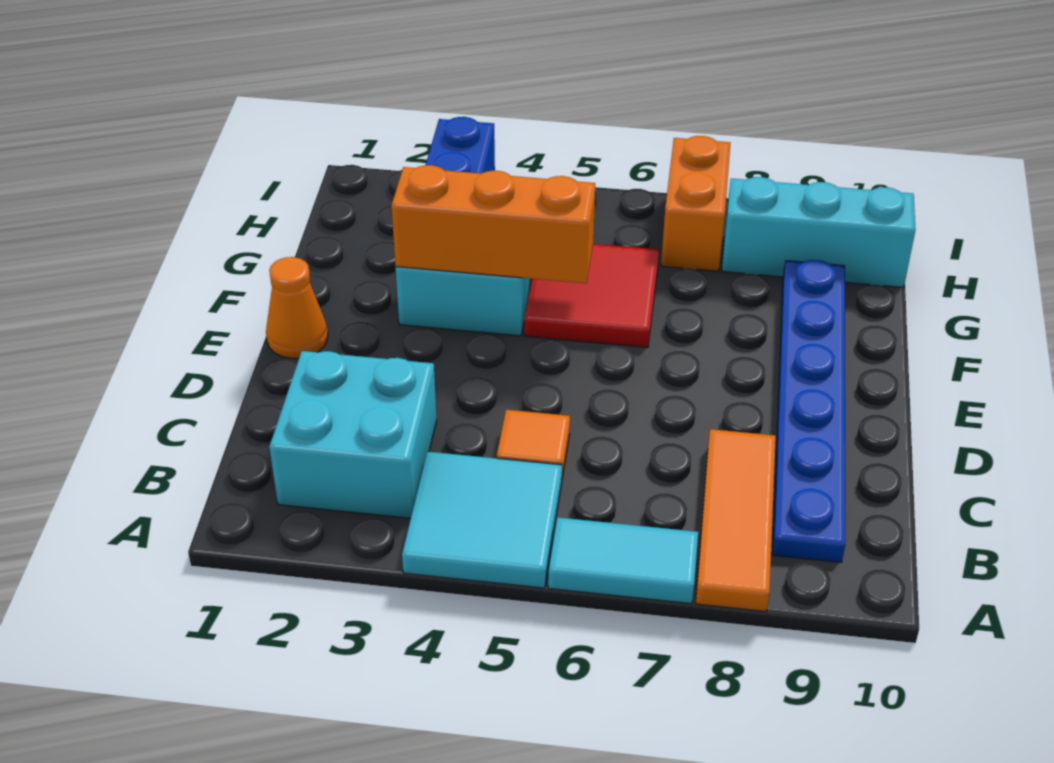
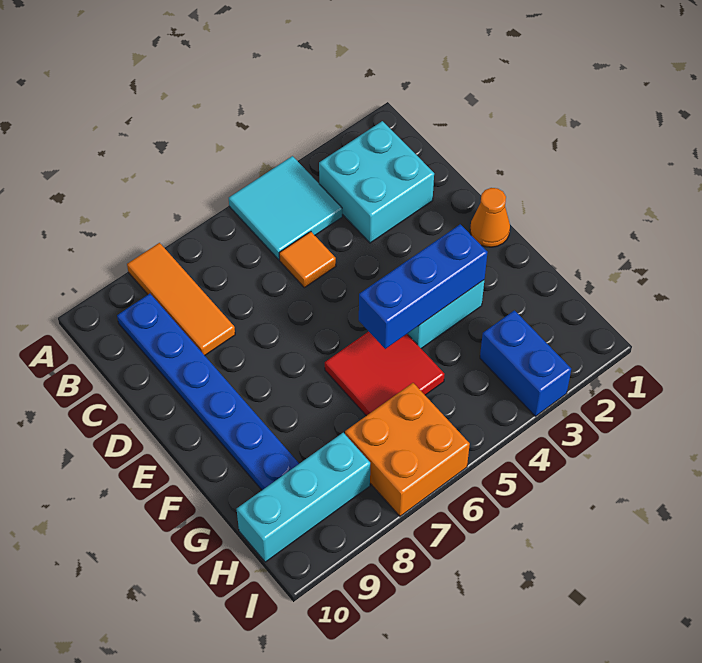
cyan 1x2 tile [548,517,698,604] -> none
orange 1x3 brick [391,165,595,283] -> blue 1x3 brick [359,224,488,349]
orange 1x2 brick [661,136,730,271] -> orange 2x2 brick [345,383,470,516]

